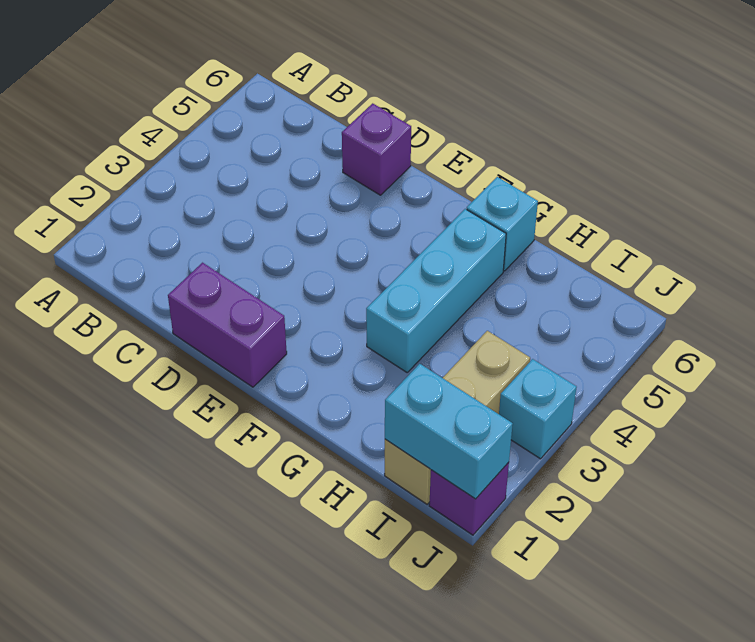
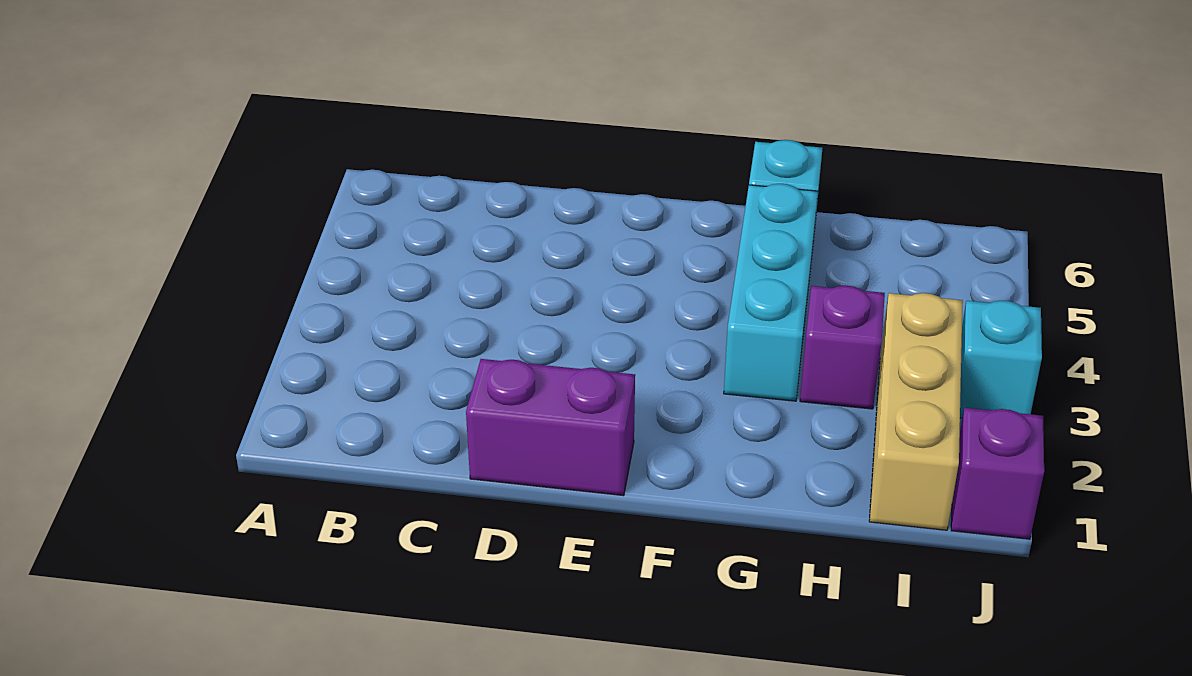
purple 1x1 brick [342,103,411,195] -> purple 1x1 brick moved to [800,286,885,409]
cyan 1x2 brick [385,364,513,499] -> none

